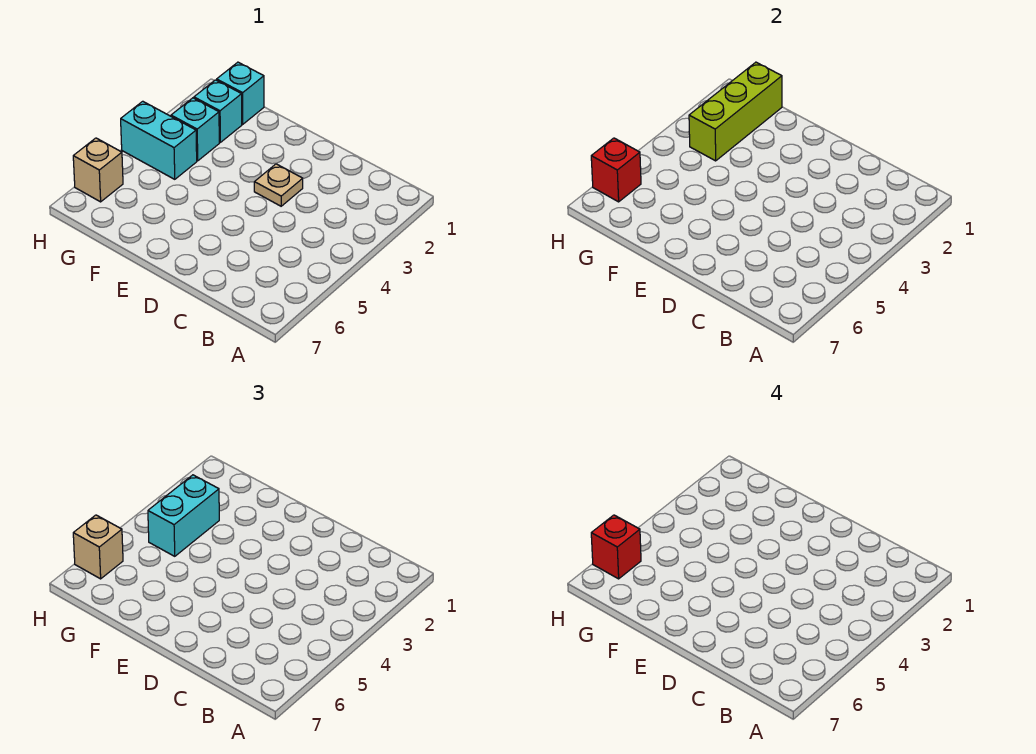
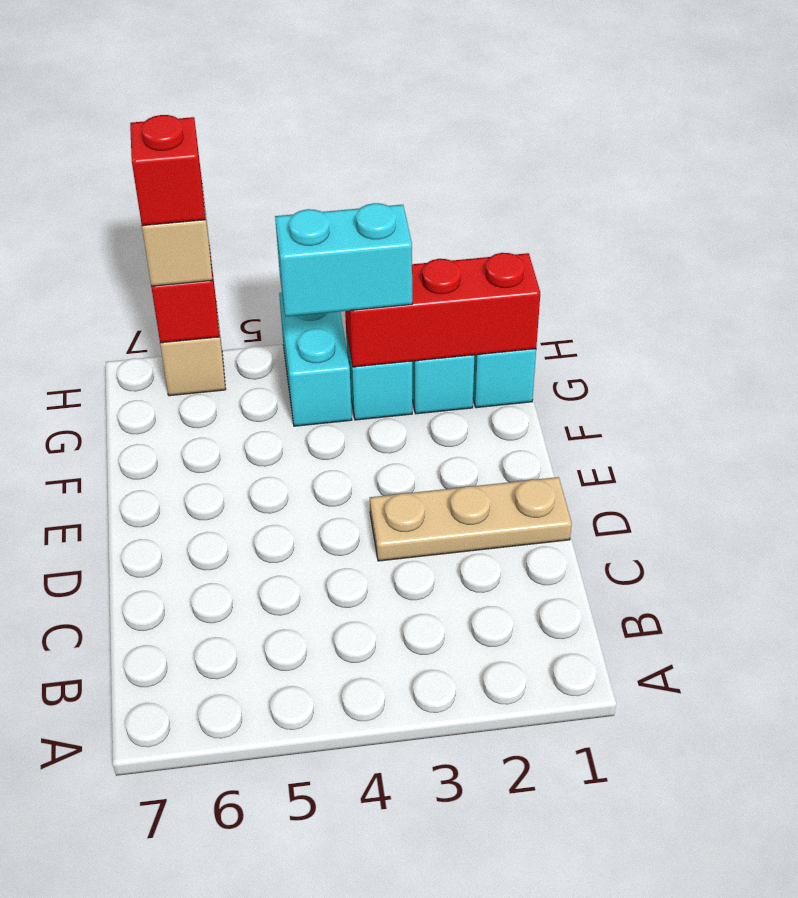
tan 1x1 plate [254,164,303,206] -> tan 1x3 plate [370,477,572,561]
lime 1x3 brick [689,62,782,161] -> red 1x3 brick [345,253,540,367]

